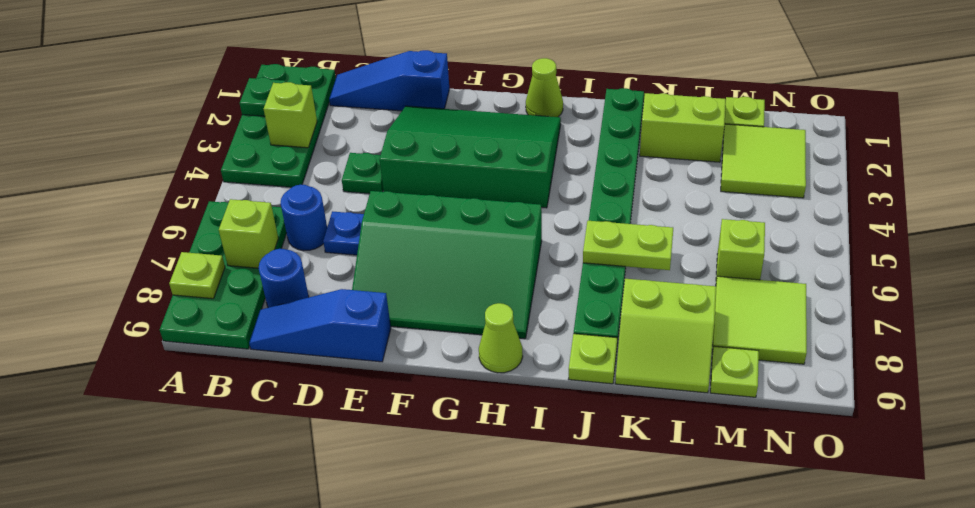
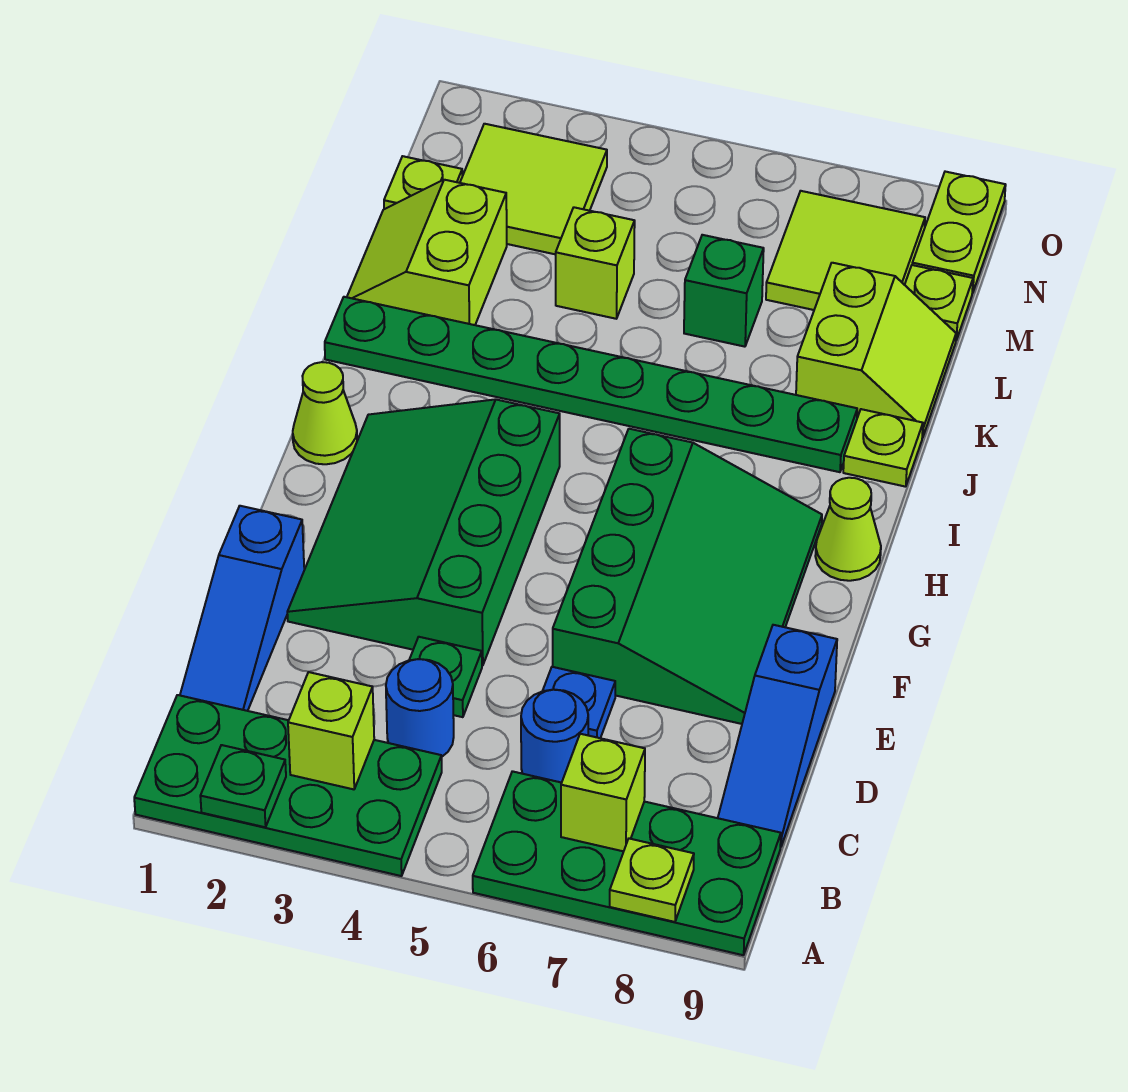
blue 1x1 round brick [259,249,309,308] -> blue 1x1 round brick moved to [386,659,454,757]
lime 1x2 plate [583,221,673,270] -> lime 1x2 plate moved to [912,172,1006,293]
none -> green 1x1 brick [684,235,764,347]
lime 1x1 brick [716,219,765,281] -> lime 1x1 brick moved to [556,207,635,319]

